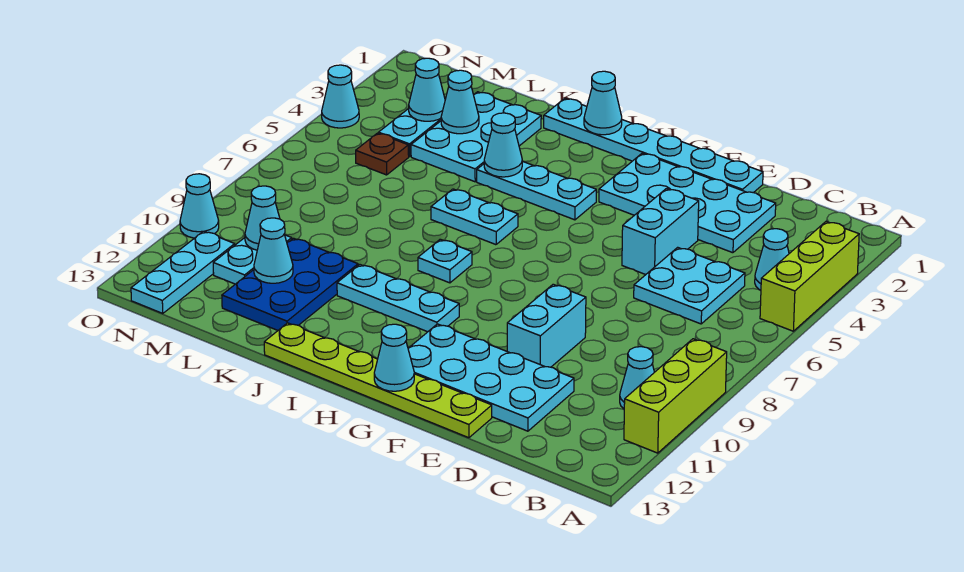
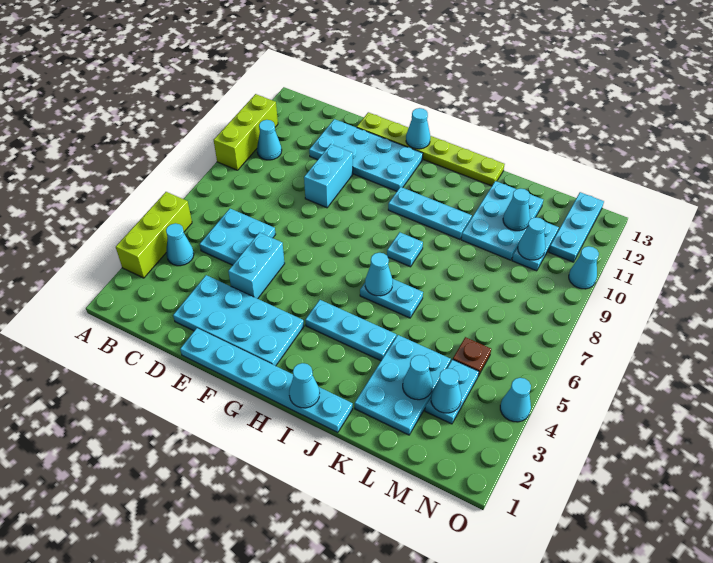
cyan 1x1 cone [484,113,522,177] -> cyan 1x1 cone moved to [365,253,393,296]
blue 2x3 plate [222,238,358,330] -> cyan 2x3 plate [461,181,543,260]

